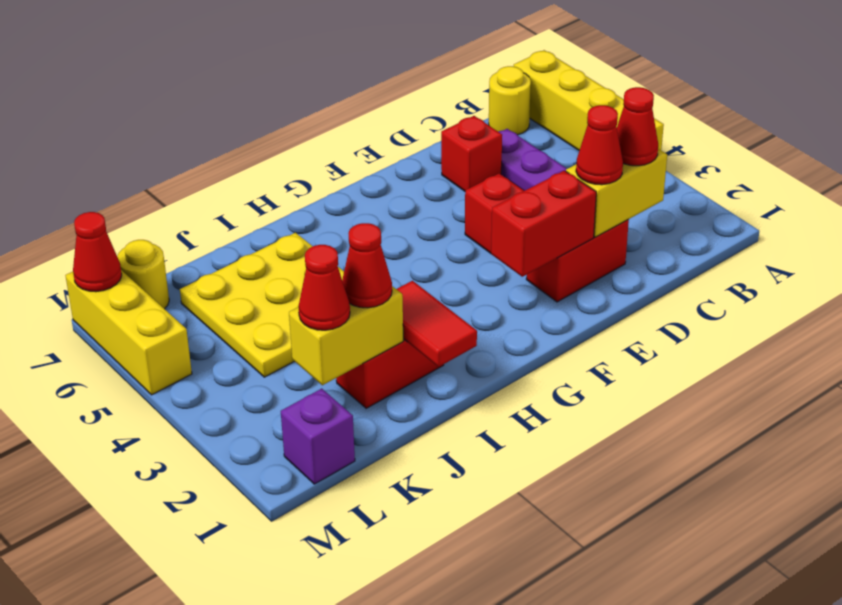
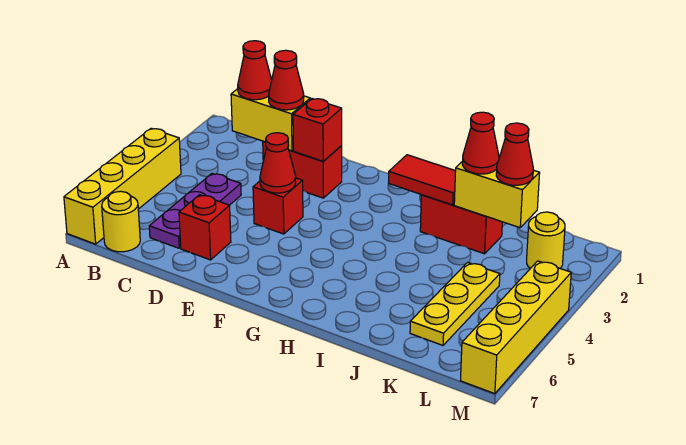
red 1x2 brick [491,170,596,277] -> red 1x1 brick [293,99,342,161]
red 1x2 tile [397,281,477,367] -> red 1x2 tile turned to [389,155,456,205]
yellow 3x3 plate [180,233,344,377] -> yellow 1x3 plate [410,262,500,345]
purple 1x1 brick [281,389,355,484] -> none
yellow 1x1 round brick [117,240,169,309] -> yellow 1x1 round brick moved to [527,212,565,268]
yellow 1x3 brick [65,270,192,395] -> yellow 1x4 brick [461,261,571,394]
red 1x1 cone [73,212,122,292] -> red 1x1 cone moved to [260,133,296,193]

